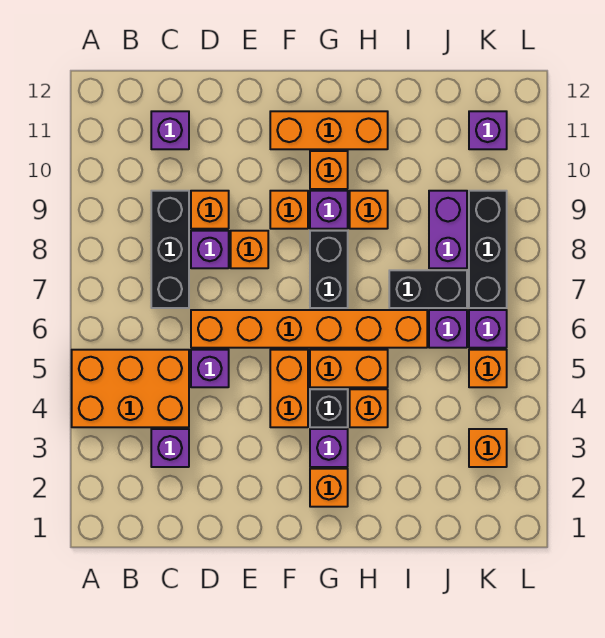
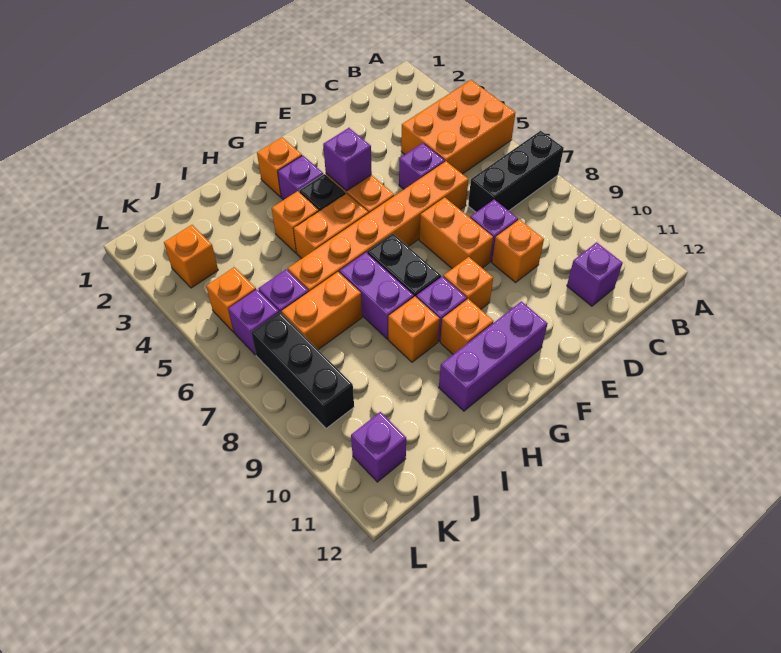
purple 1x1 brick [151,429,189,467] -> purple 1x1 brick moved to [323,128,372,191]
black 1x3 brick [151,191,189,308] -> black 1x3 brick turned to [468,131,564,212]
orange 1x1 brick [231,231,268,268] -> orange 1x2 brick [419,197,493,269]
orange 1x3 brick [270,111,388,149] -> purple 1x3 brick [439,301,548,411]
black 1x2 brick [389,270,467,308] -> orange 1x2 brick [281,272,362,350]
purple 1x2 brick [429,191,467,268] -> purple 1x2 brick moved to [339,252,414,339]

